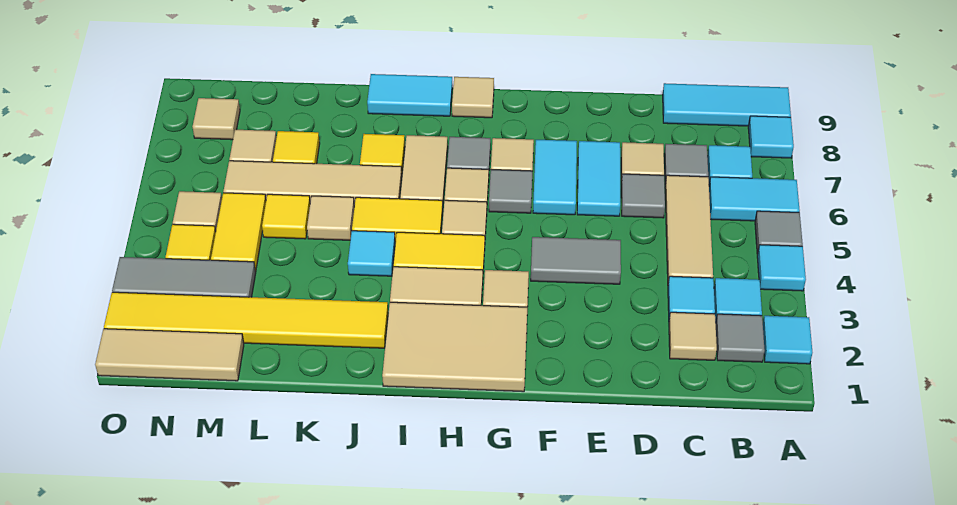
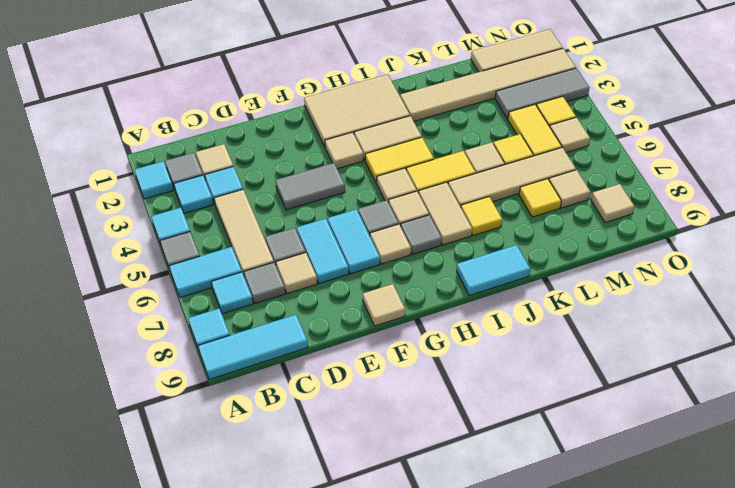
tan 1x1 tile [452,77,494,118] -> tan 1x1 tile moved to [363,284,405,326]
yellow 1x6 tile [104,292,388,348] -> tan 1x6 tile [400,49,576,121]
cyan 1x1 tile [348,231,395,276] -> none

